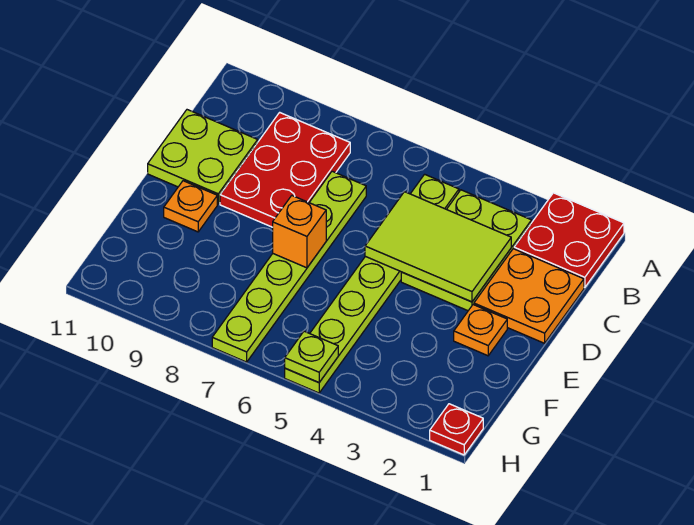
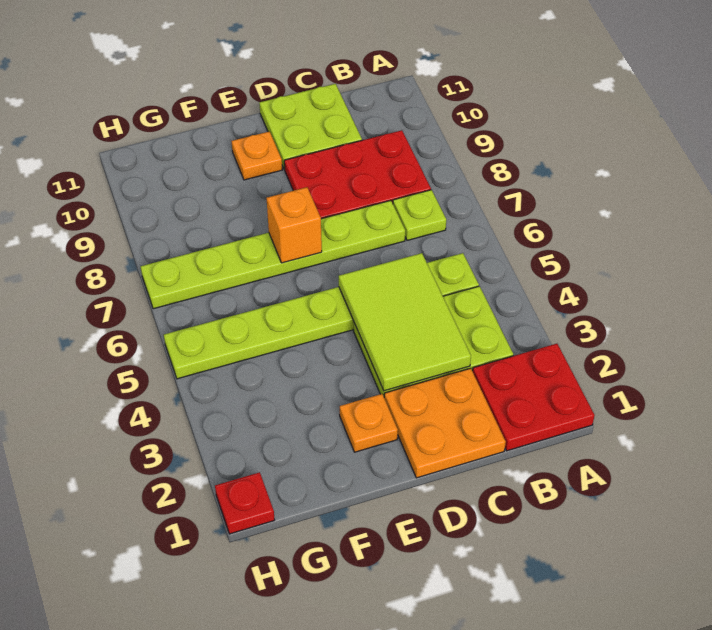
lime 1x1 plate [285,331,338,383] -> lime 1x1 plate moved to [393,190,446,240]

